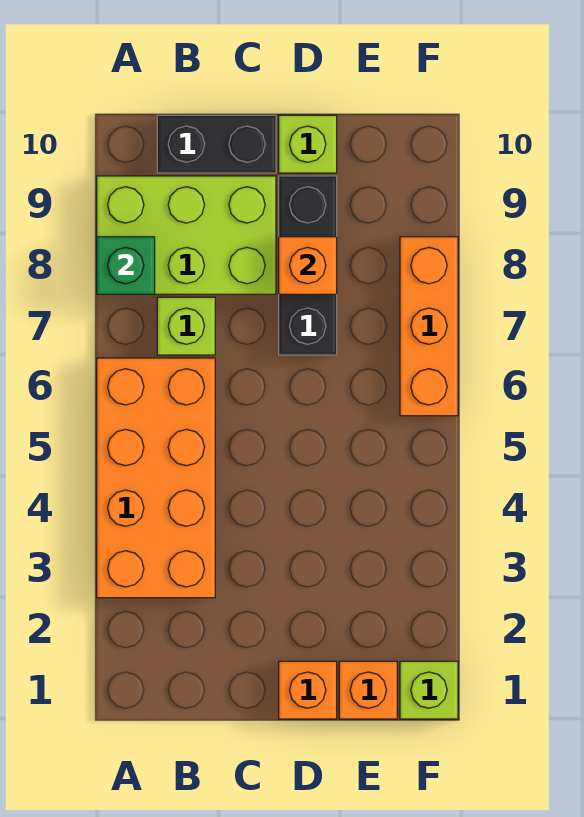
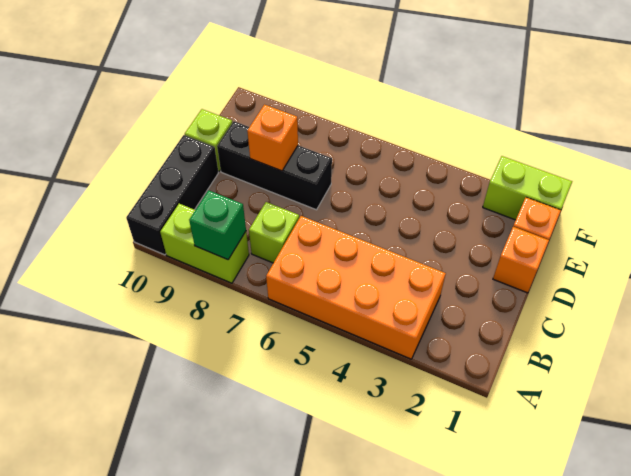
lime 2x3 brick [97,176,276,294] -> lime 1x2 brick [160,204,249,283]
black 1x2 brick [157,115,276,173] -> black 1x3 brick [126,135,219,255]
lime 1x1 brick [400,661,458,719] -> lime 1x2 brick [483,156,572,220]
orange 1x3 brick [400,237,458,416] -> none

